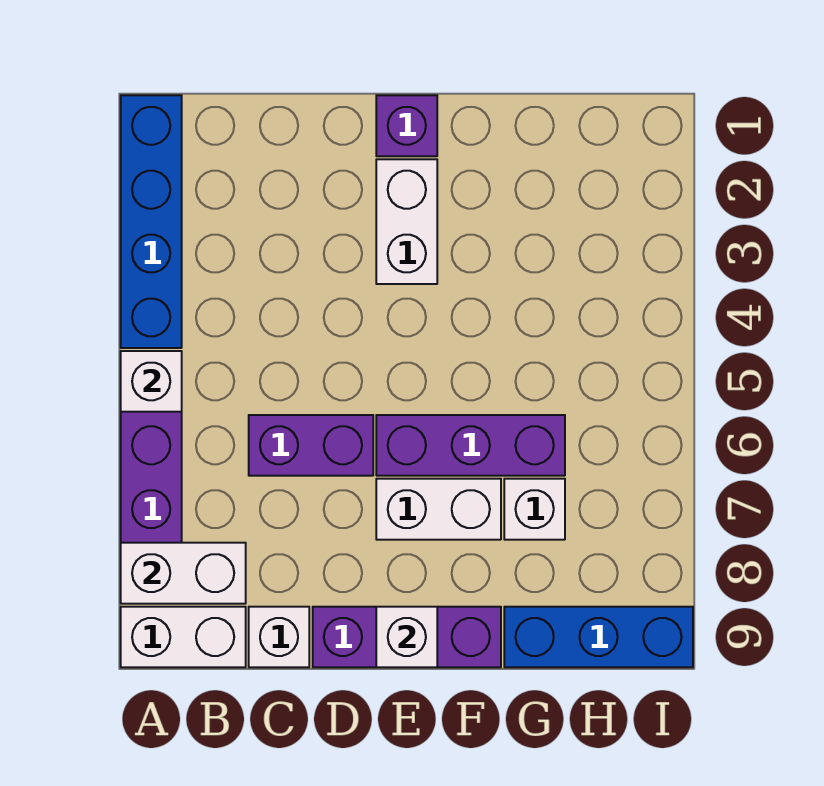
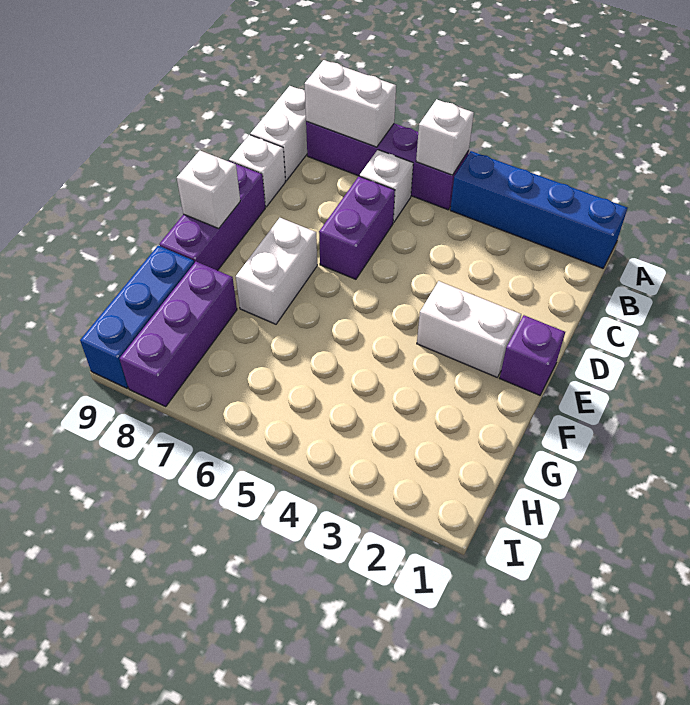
white 1x2 brick [121,543,246,604] -> white 1x2 brick turned to [304,60,396,147]
purple 1x3 brick [376,415,565,476] -> purple 1x3 brick moved to [120,262,237,406]
white 1x1 brick [504,479,565,540] -> white 1x1 brick moved to [360,150,413,223]

